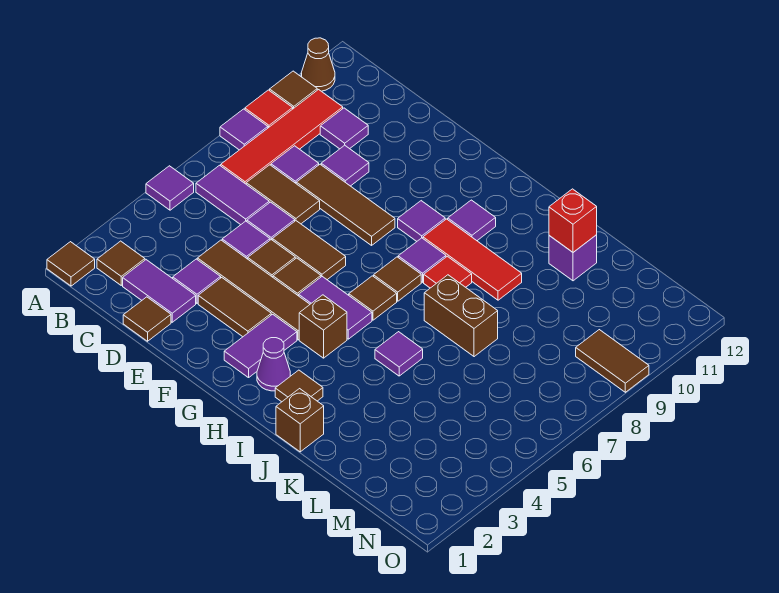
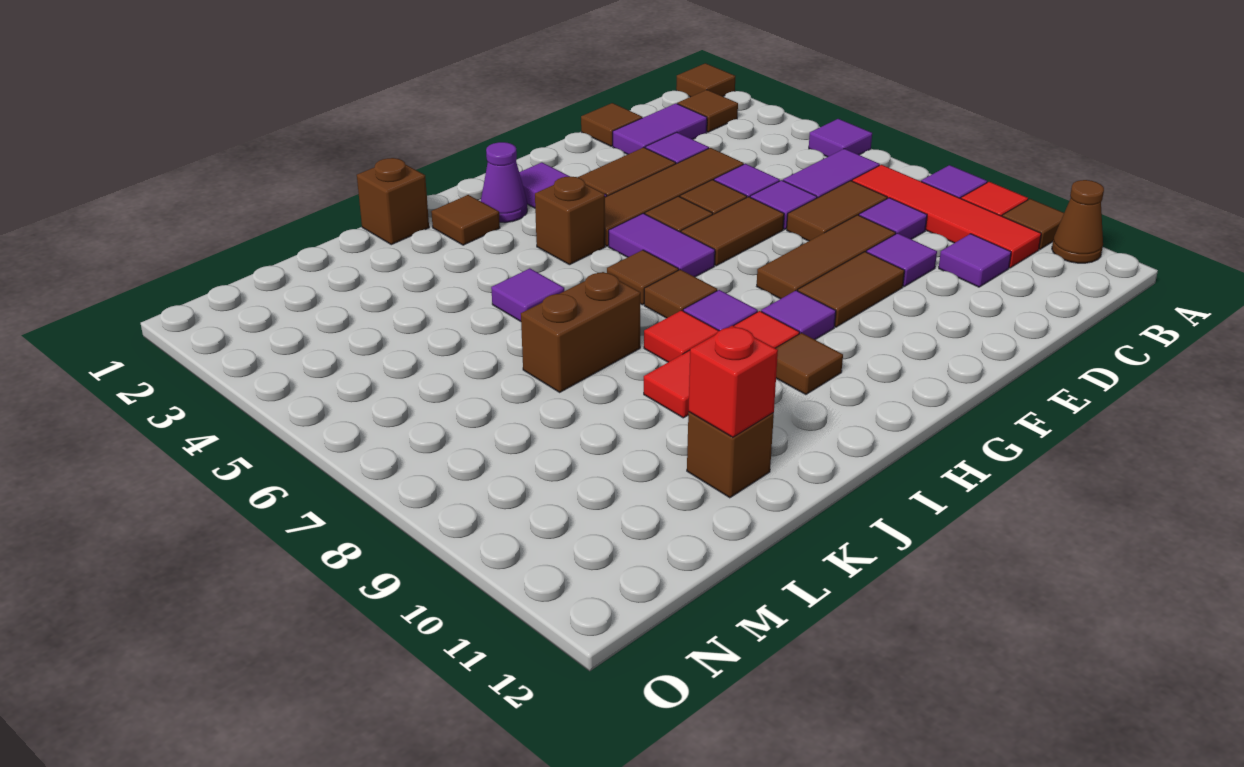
purple 1x2 tile [299,277,372,339] -> purple 1x2 tile turned to [609,213,715,277]
purple 1x1 tile [448,200,496,241] -> brown 1x1 tile [776,333,843,395]
purple 1x1 brick [549,235,597,281] -> brown 1x1 brick [687,412,774,498]
brown 1x2 tile [576,330,649,392] -> brown 1x2 tile moved to [798,252,905,327]

